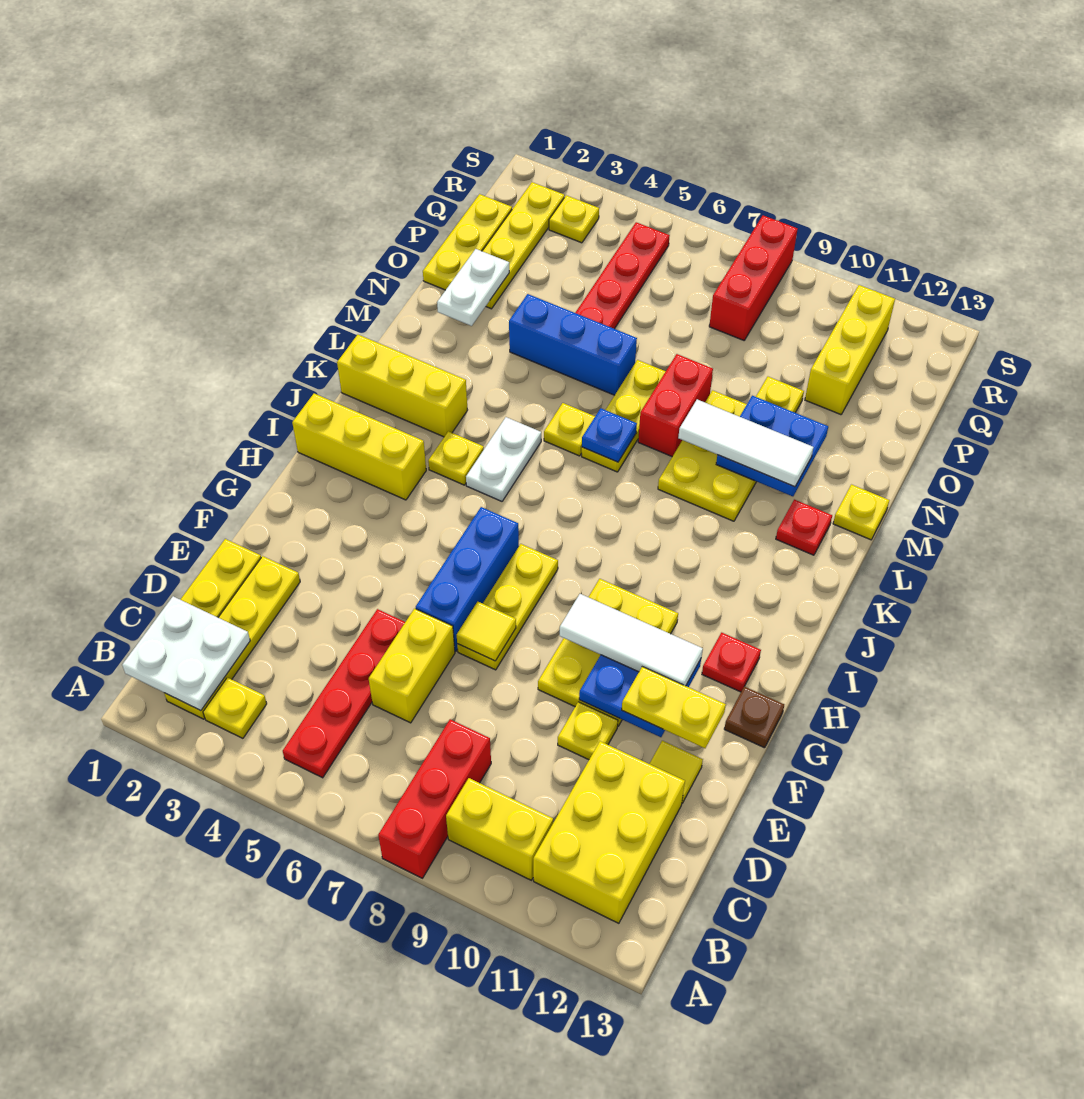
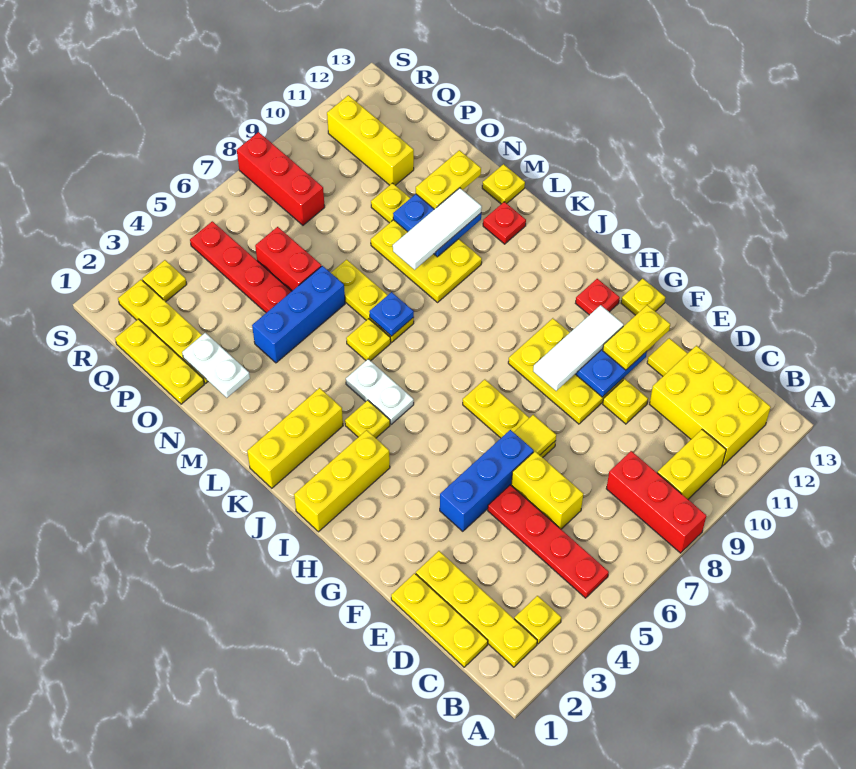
white 2x2 plate [122,596,250,711] -> none
blue 1x3 brick [416,507,519,651] -> blue 1x3 brick turned to [440,430,534,531]
brown 1x1 plate [724,686,784,748] -> yellow 1x1 plate [621,278,665,315]
red 1x2 brick [638,354,713,457] -> red 1x2 brick moved to [255,227,321,291]
none -> yellow 1x2 plate [416,150,481,209]

